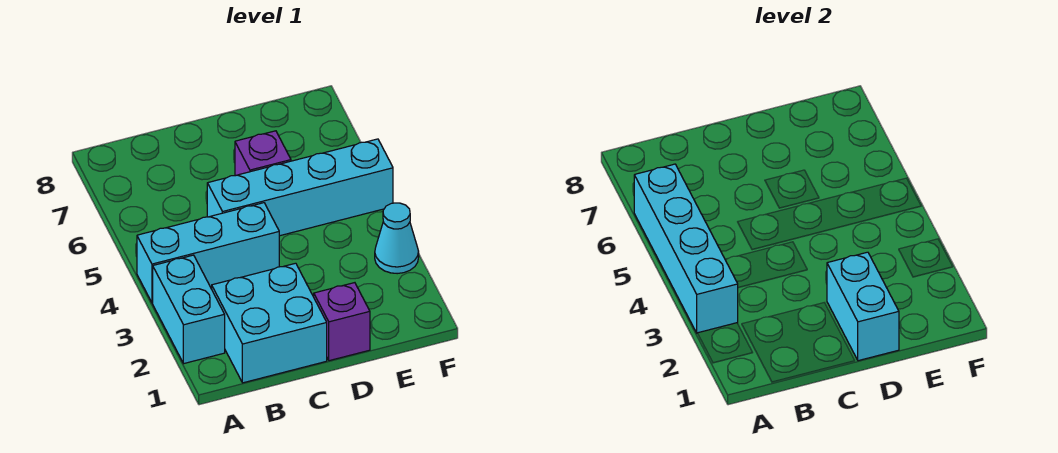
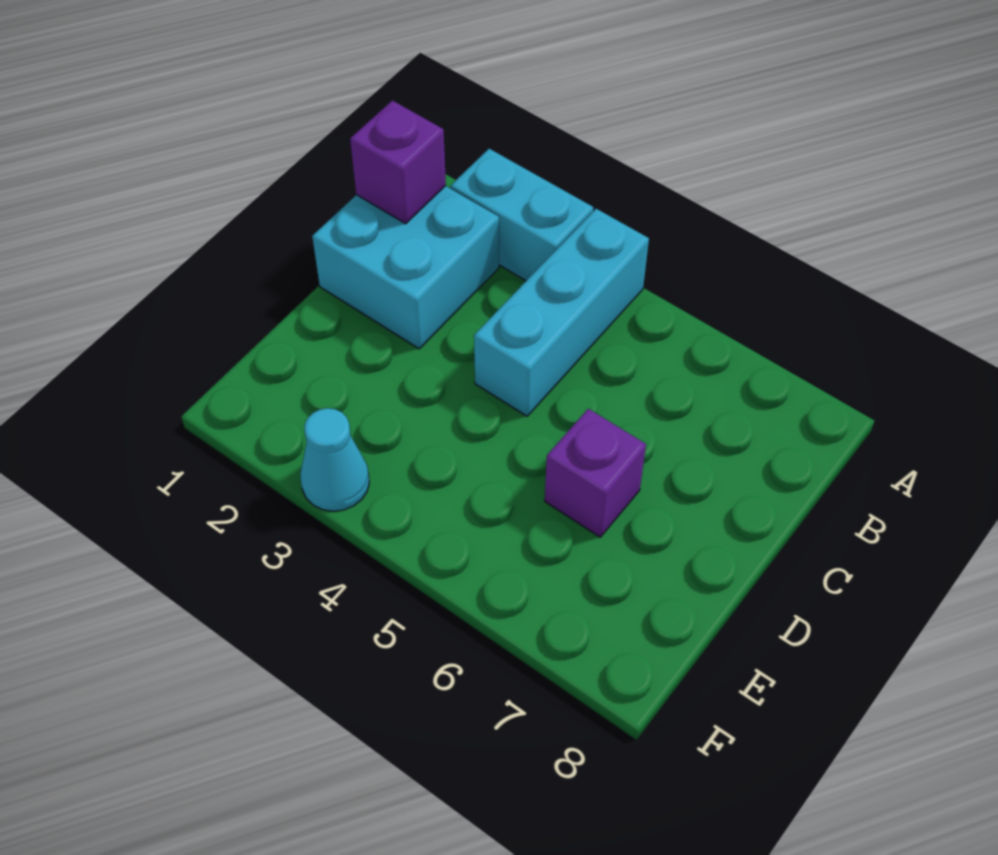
cyan 1x4 brick [634,164,738,333] -> none
cyan 1x4 brick [207,139,393,236] -> none
purple 1x1 brick [314,283,370,361] -> purple 1x1 brick moved to [350,100,446,224]
cyan 1x2 brick [827,252,899,361] -> none

